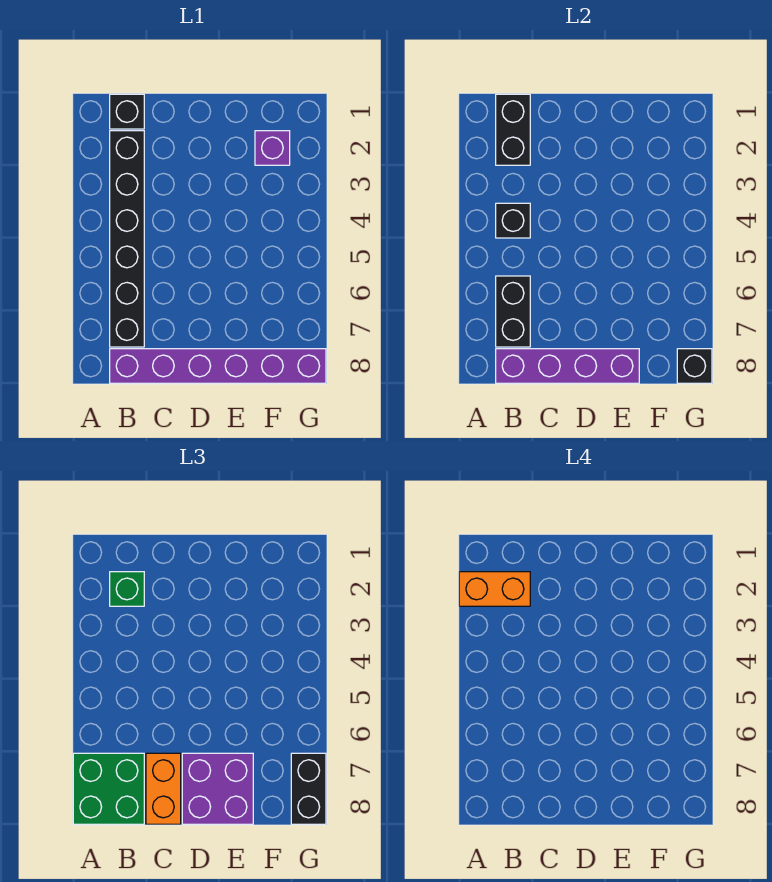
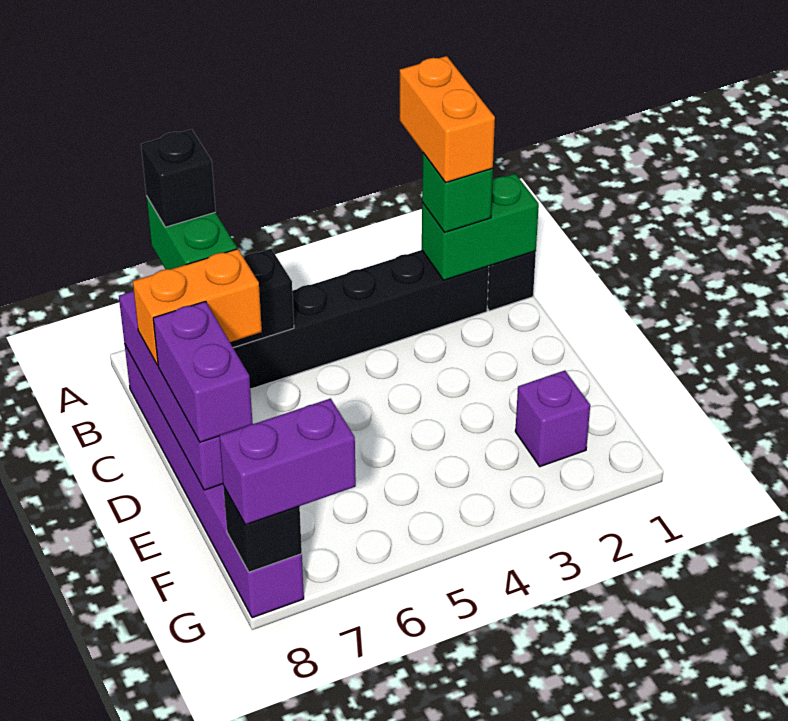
green 2x2 brick [73,753,144,824] -> green 1x2 brick [146,196,237,269]
black 1x2 brick [496,94,530,165] -> green 1x2 brick [422,174,539,280]
black 1x1 brick [496,203,530,238] -> black 1x1 brick moved to [141,129,216,227]
purple 2x2 brick [182,753,253,824] -> purple 1x2 brick [153,301,253,442]
black 1x2 brick [291,753,326,824] -> purple 1x2 brick [219,399,356,525]

